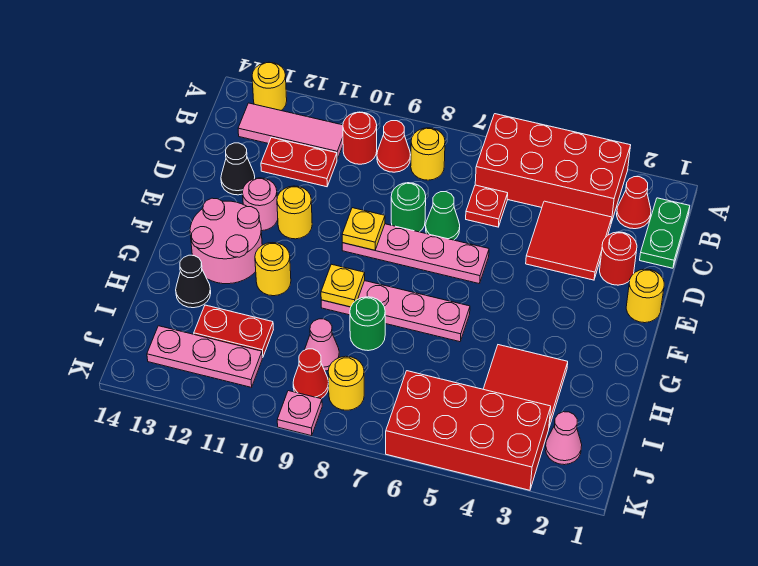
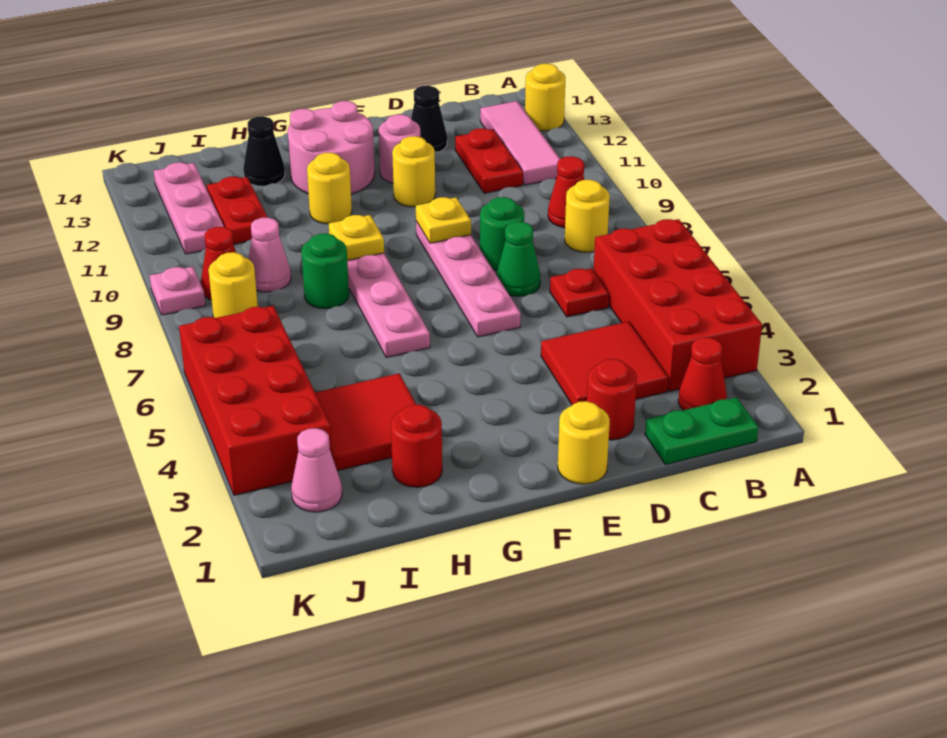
red 1x1 round brick [343,112,377,164] -> red 1x1 round brick moved to [391,405,442,487]

